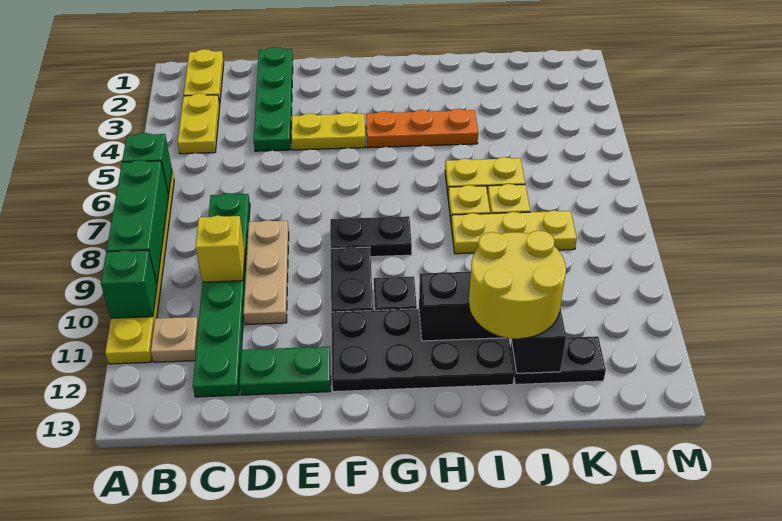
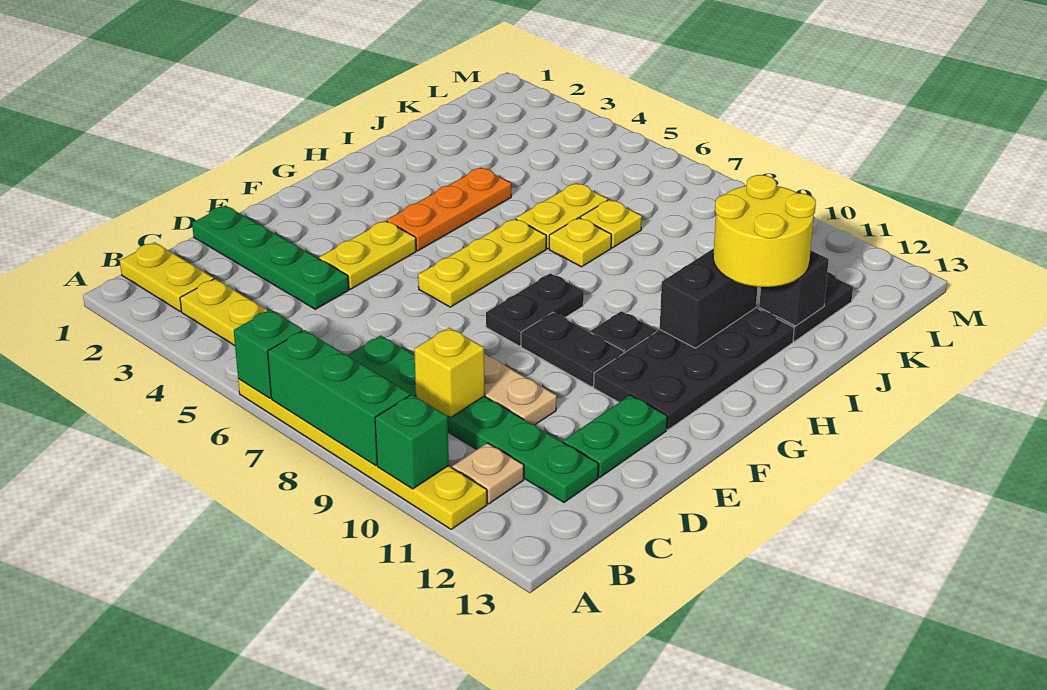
yellow 1x3 plate [451,210,577,254] -> yellow 1x3 plate moved to [418,219,546,307]

